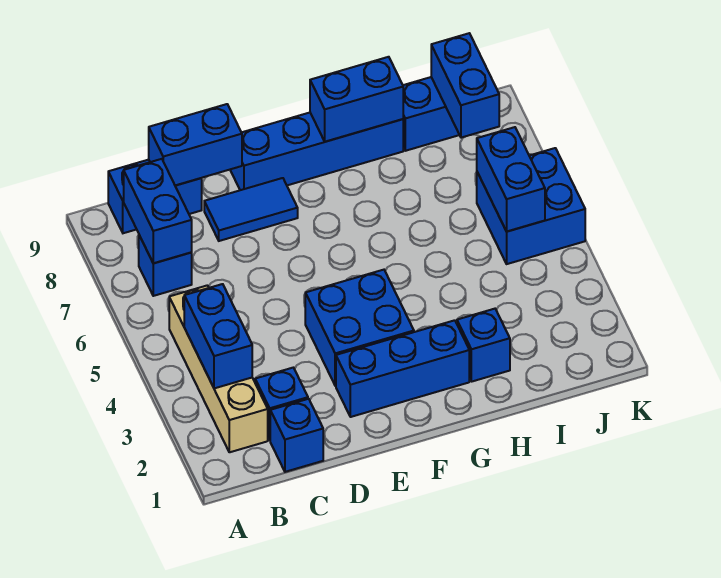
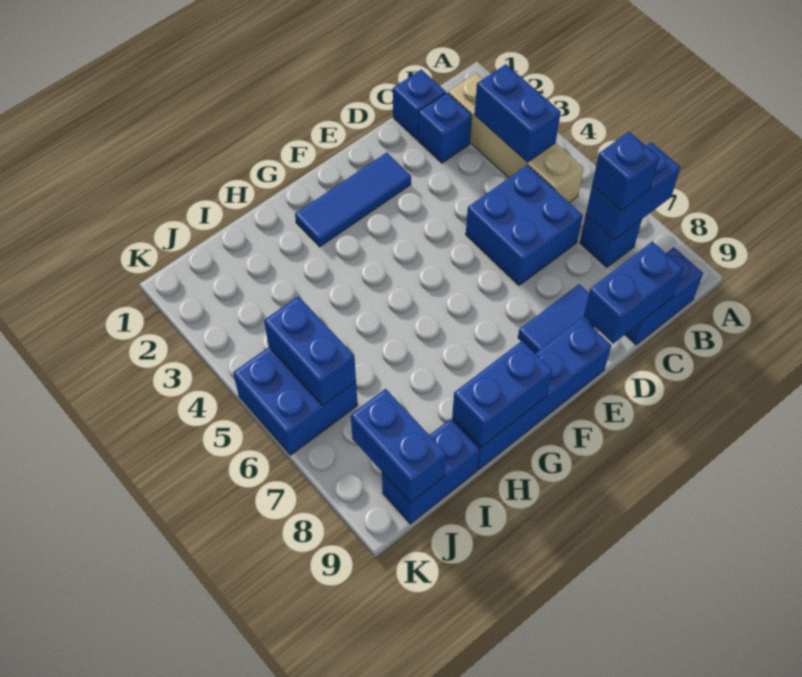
blue 1x2 brick [124,159,192,263] -> blue 1x2 brick turned to [586,142,680,240]
blue 1x3 brick [336,320,469,417] -> blue 1x3 tile [295,153,411,247]
blue 2x2 brick [305,270,414,386] -> blue 2x2 brick moved to [466,165,583,285]
blue 1x1 brick [457,309,510,382] -> blue 1x1 brick moved to [592,132,659,211]

